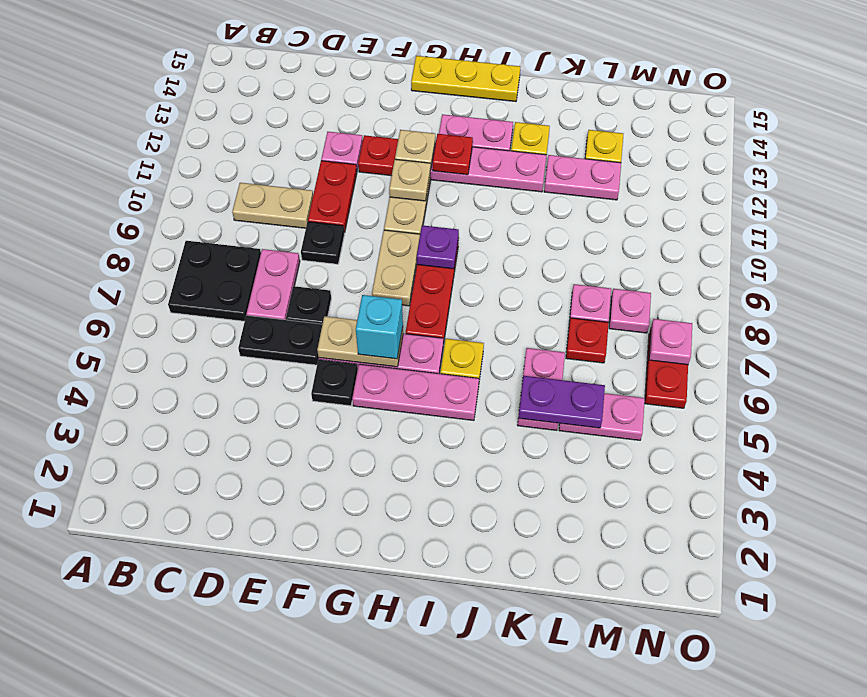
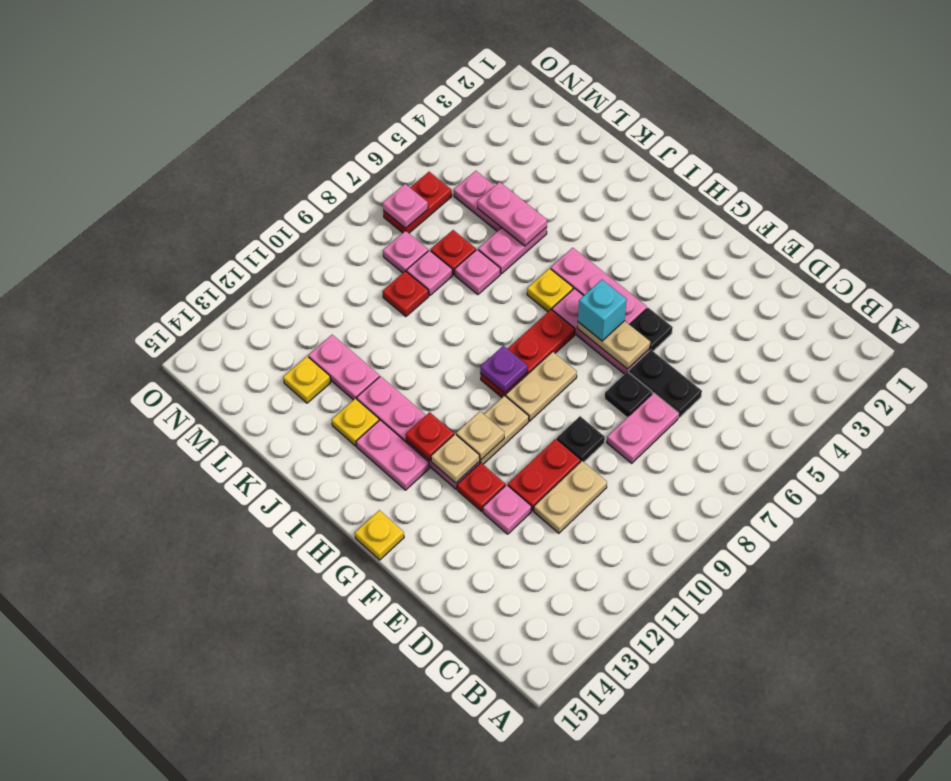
black 2x2 plate [168,241,261,321] -> none
tan 1x2 plate [232,183,313,228] -> tan 1x2 plate turned to [534,461,607,533]
yellow 1x3 plate [411,56,520,102] -> yellow 1x1 plate [355,510,404,560]
purple 1x2 plate [518,376,605,428] -> pink 1x2 plate [477,182,547,246]
none -> pink 1x1 plate [455,250,500,295]
none -> red 1x1 plate [383,271,429,317]

